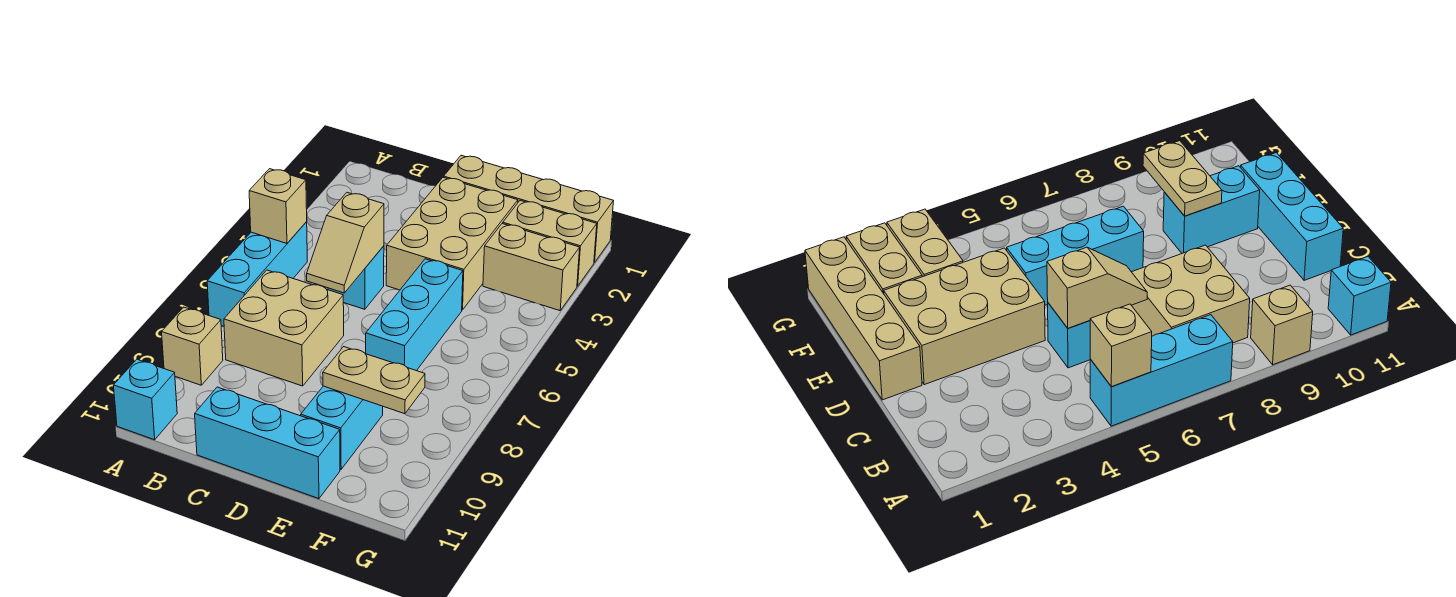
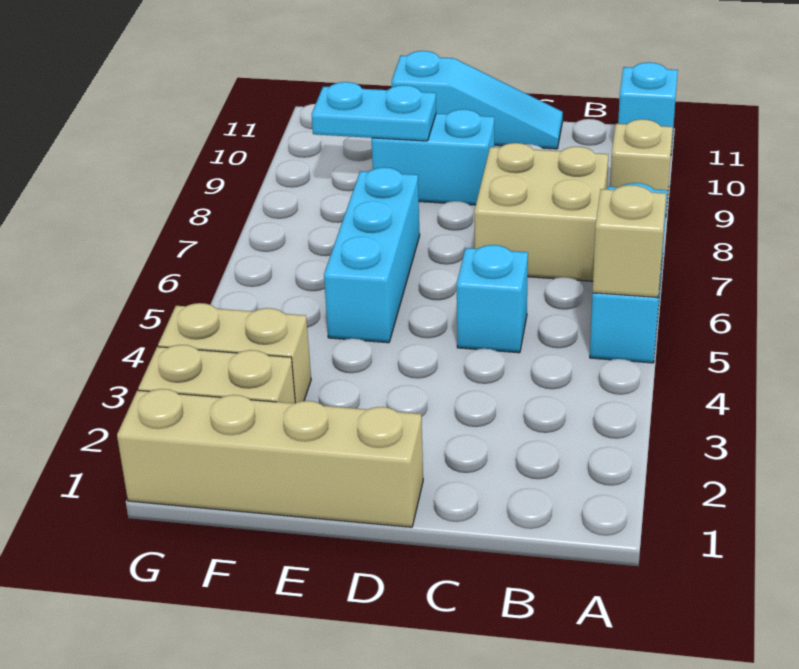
tan 1x2 slope [307,193,384,293] -> none
cyan 1x3 brick [195,387,340,499] -> cyan 1x3 slope [392,51,563,149]
tan 2x3 brick [386,177,518,310] -> none
cyan 1x2 brick [301,386,383,469] -> cyan 1x2 brick turned to [371,109,494,205]
tan 1x2 plate [323,347,425,414] -> cyan 1x2 plate [312,82,436,141]

